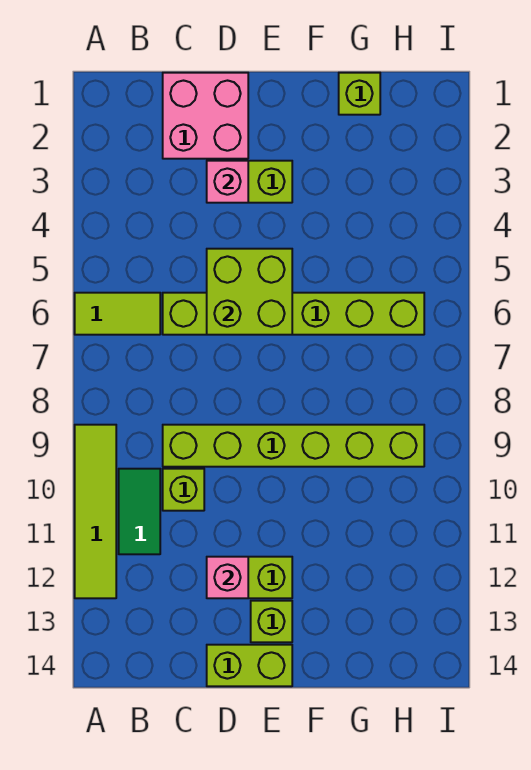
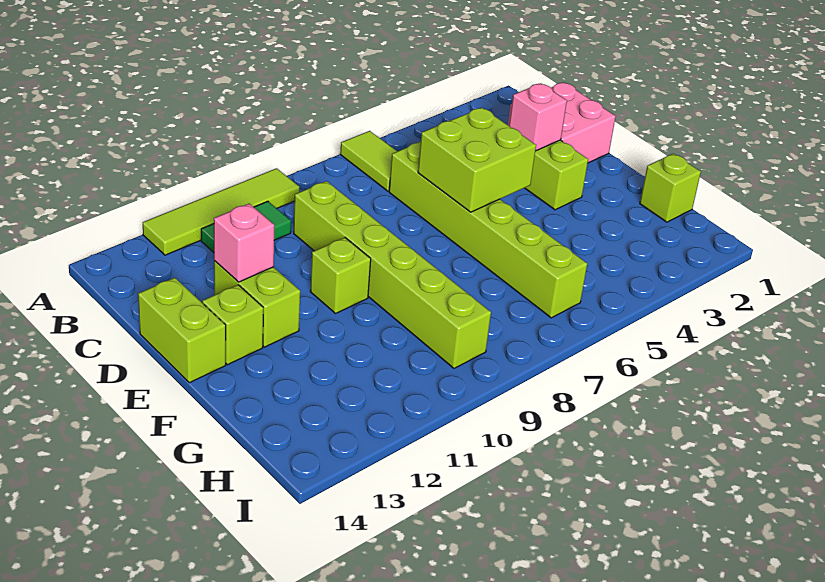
lime 1x1 brick [163,469,204,511] -> lime 1x1 brick moved to [310,238,371,313]

